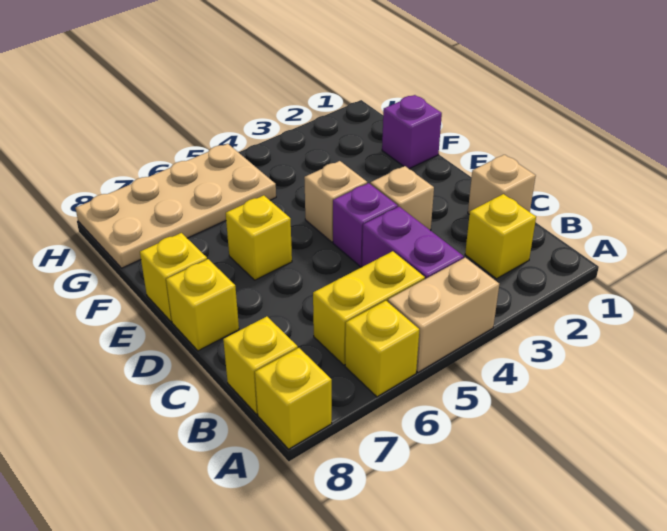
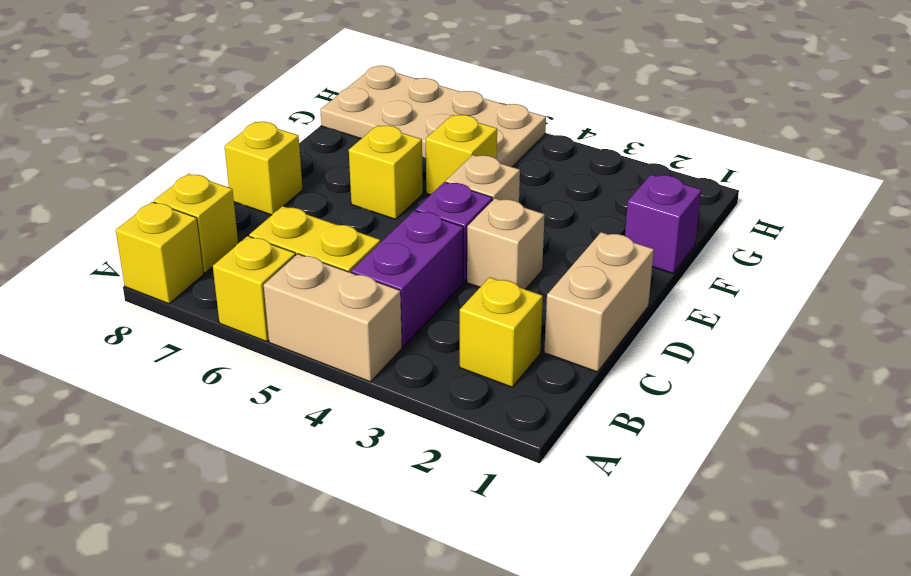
tan 1x1 brick [468,155,536,214] -> tan 1x2 brick [544,232,654,372]
yellow 1x1 brick [140,233,207,322] -> yellow 1x1 brick moved to [426,115,497,195]

